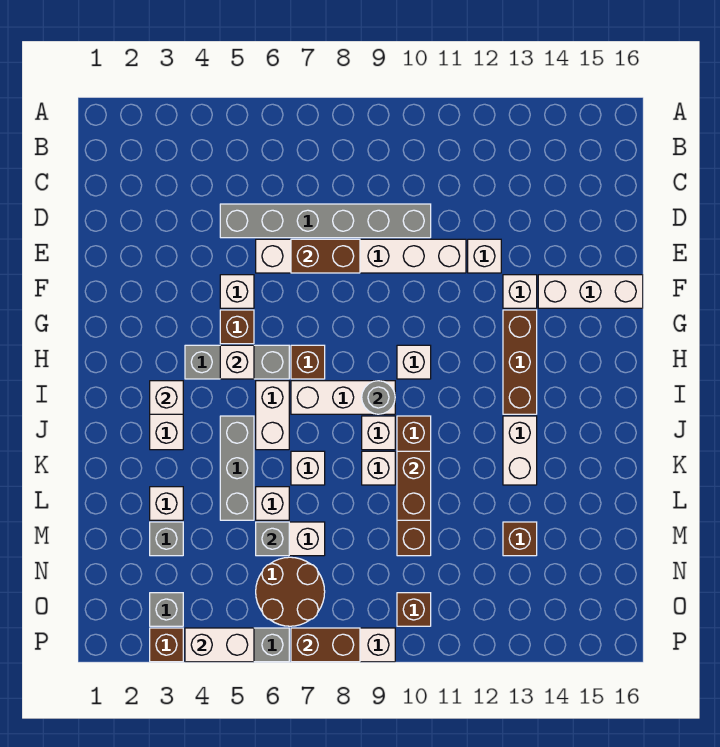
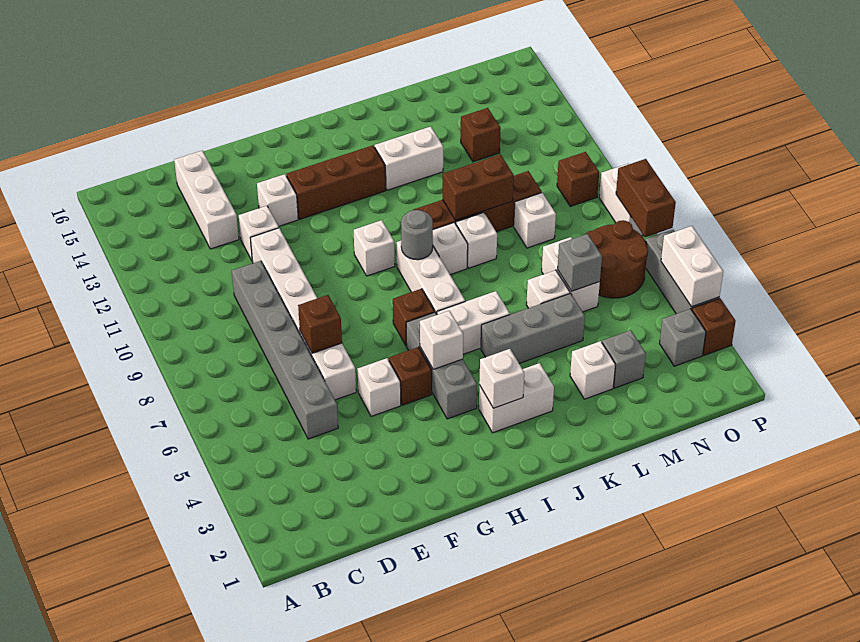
brown 1x2 brick [291,239,360,273] -> brown 1x1 brick [298,295,342,353]
white 1x3 brick [538,275,643,308] -> white 1x3 brick moved to [174,151,239,249]
white 1x1 brick [291,451,325,485] -> white 1x1 brick moved to [514,193,556,248]

